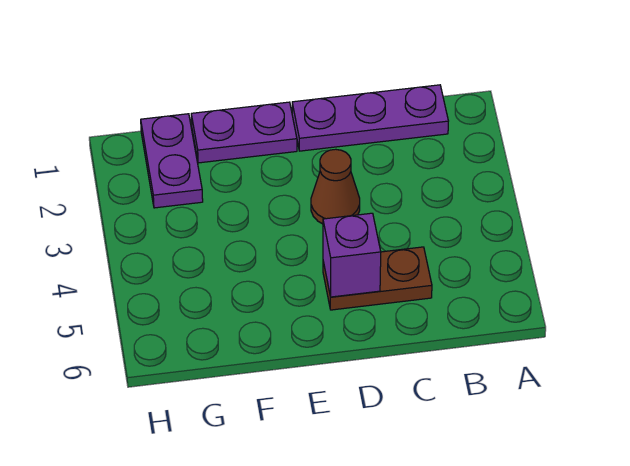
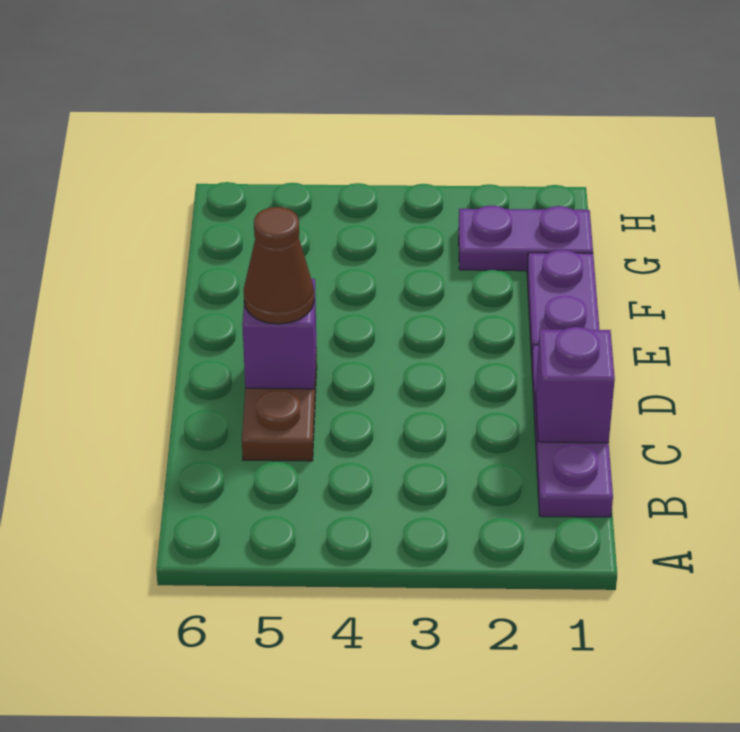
none -> purple 1x1 brick [536,327,615,443]
brown 1x1 cone [311,149,360,224] -> brown 1x1 cone moved to [244,207,314,324]

